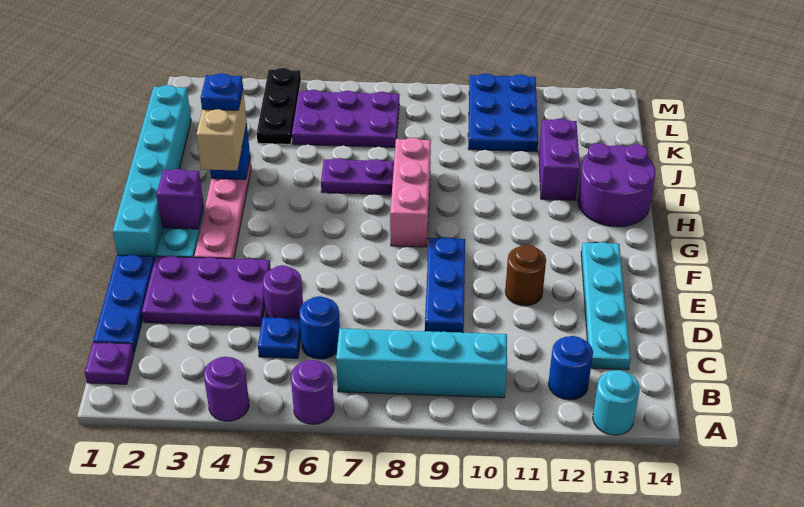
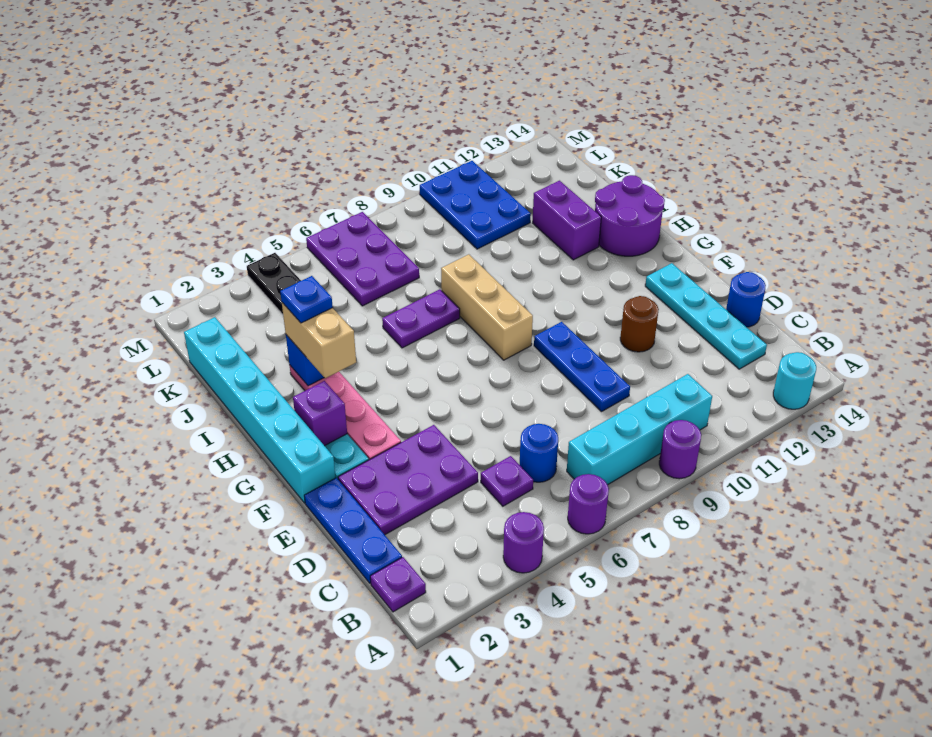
blue 1x1 round brick [548,336,593,400] -> blue 1x1 round brick moved to [726,272,766,327]
blue 1x1 plate [258,317,301,358] -> purple 1x1 plate [481,456,533,506]
purple 1x1 round brick [263,265,303,319] -> purple 1x1 round brick moved to [659,420,701,479]
pink 1x3 brick [390,138,431,247] -> tan 1x3 brick [441,254,533,360]
purple 2x3 plate [292,90,399,147] -> purple 2x3 plate turned to [306,212,419,306]

